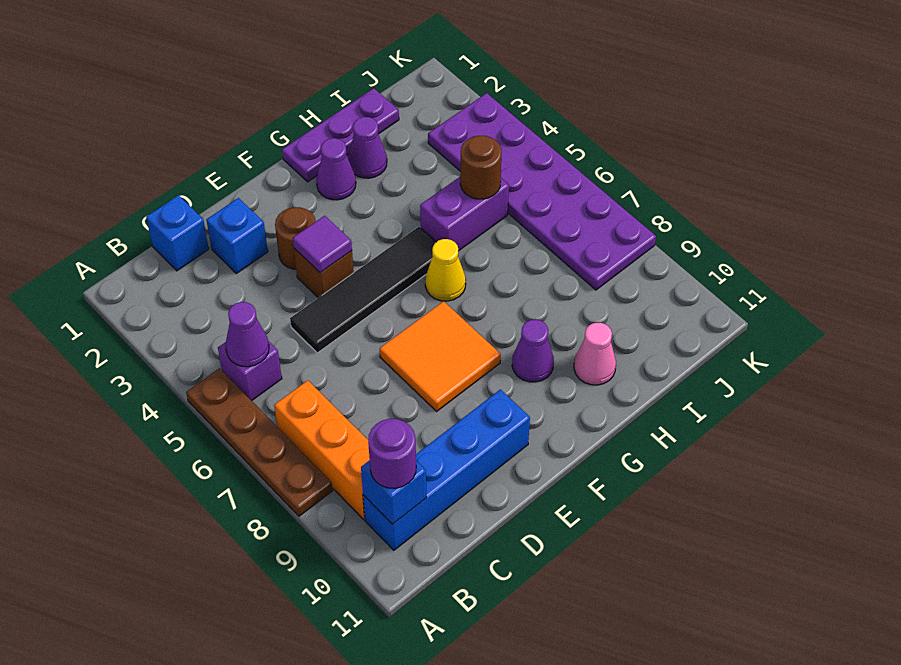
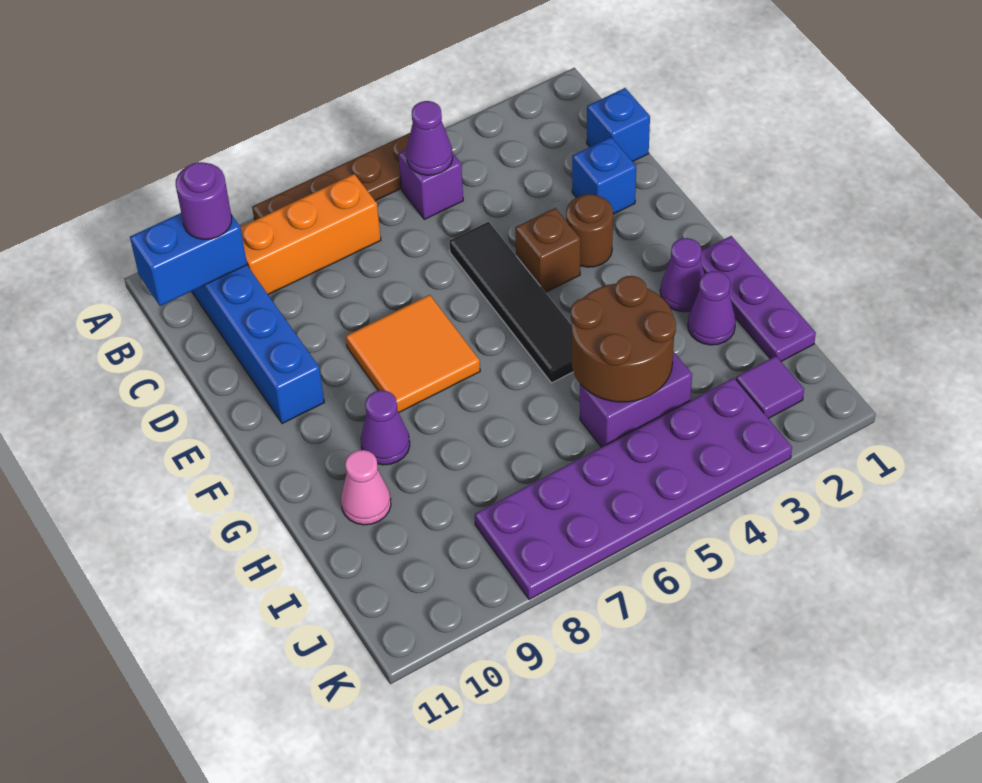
blue 1x1 brick [361,460,427,524] -> blue 1x2 brick [130,213,247,306]
purple 1x1 tile [293,216,352,273] -> purple 1x1 tile moved to [736,356,804,419]
yellow 1x1 cone [425,239,466,301] -> none
purple 1x2 brick [420,177,509,251] -> purple 1x2 brick turned to [580,351,692,447]
brown 1x1 round brick [460,136,502,199] -> brown 2x2 round brick [571,276,676,402]

